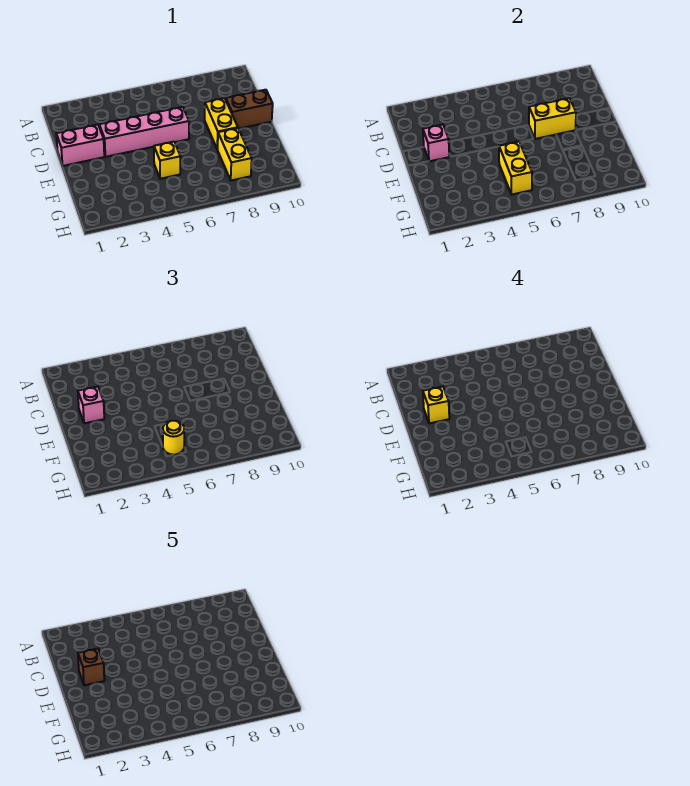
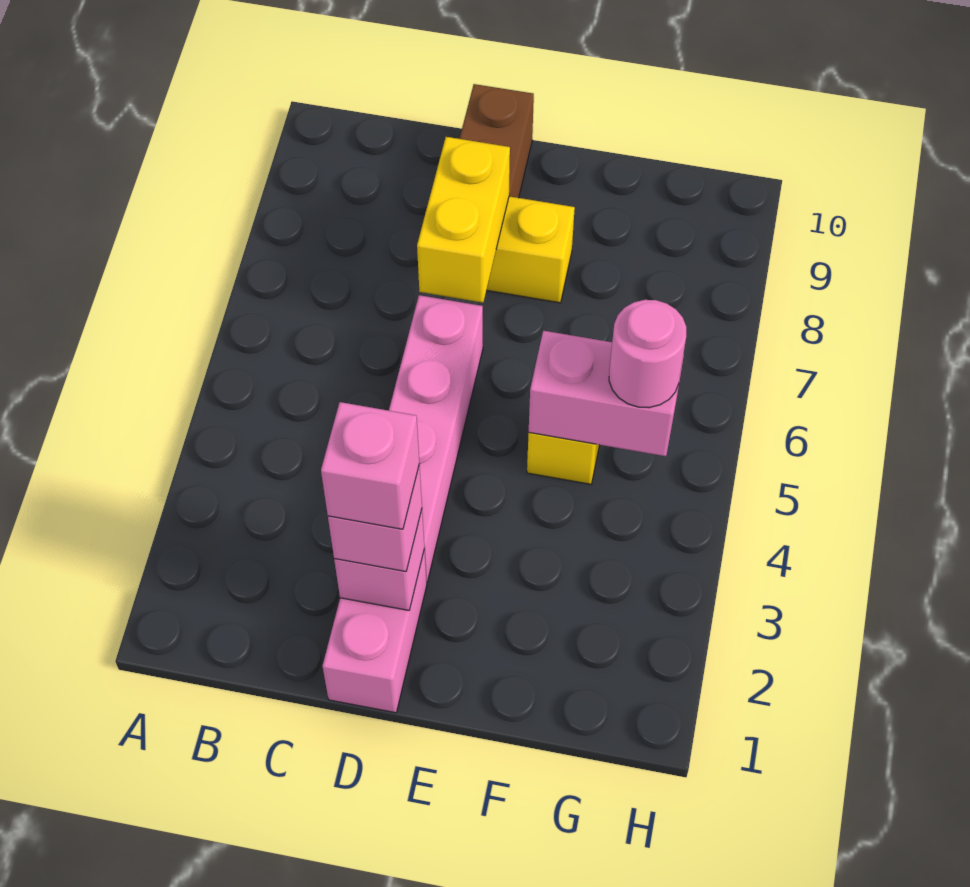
yellow 1x1 brick [423,387,449,423] -> pink 1x1 brick [321,402,419,529]
brown 1x1 brick [78,649,104,685] -> none
yellow 1x2 brick [499,142,532,195] -> pink 1x2 brick [529,331,684,456]
yellow 1x2 brick [217,128,252,180] -> none
yellow 1x1 round brick [163,421,184,455] -> pink 1x1 round brick [609,300,686,408]

